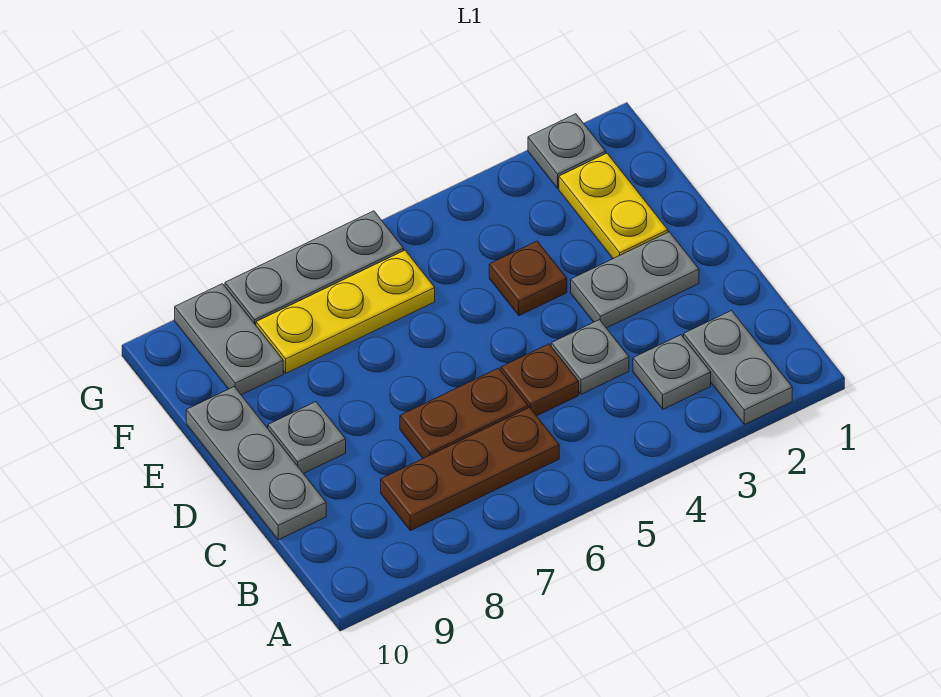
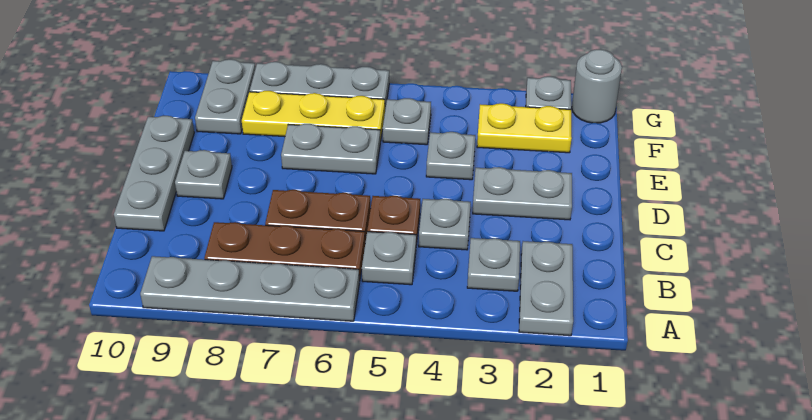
none -> grey 1x4 plate [140,256,359,321]
none -> grey 1x1 plate [362,232,416,285]
yellow 1x2 plate [559,153,668,259] -> yellow 1x2 plate turned to [477,103,572,153]
brown 1x1 plate [489,241,567,316] -> grey 1x1 plate [426,132,475,180]
none -> grey 1x2 plate [281,124,380,174]
none -> grey 1x1 plate [383,98,431,145]
none -> grey 1x1 round brick [572,49,622,123]

